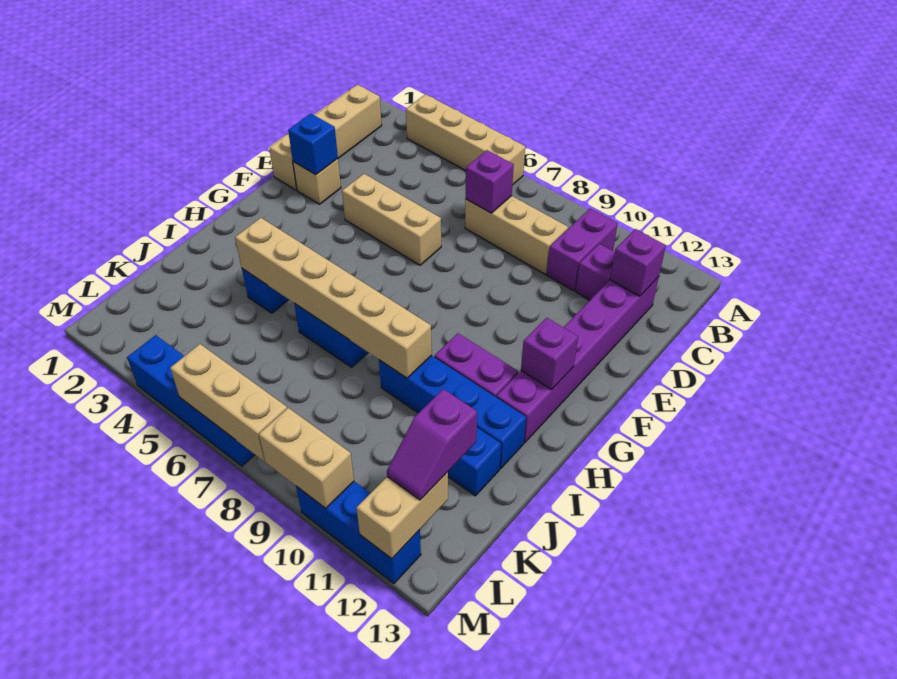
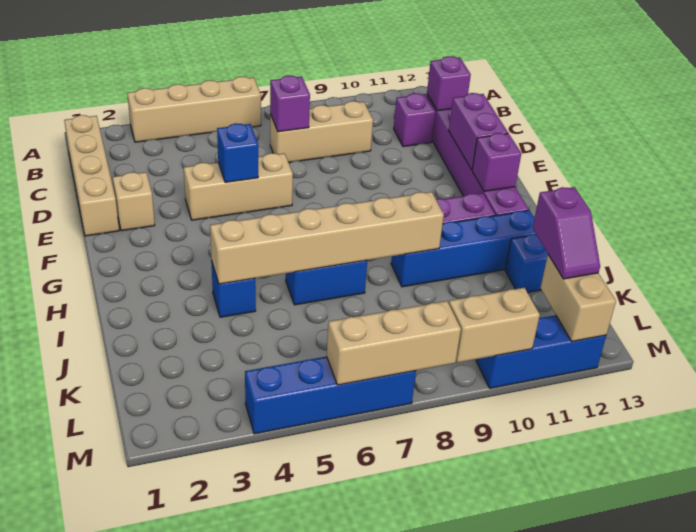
purple 1x2 brick [547,209,618,291] -> purple 1x2 brick moved to [449,93,508,170]
blue 1x1 brick [288,114,338,175] -> blue 1x1 brick moved to [217,123,258,182]

